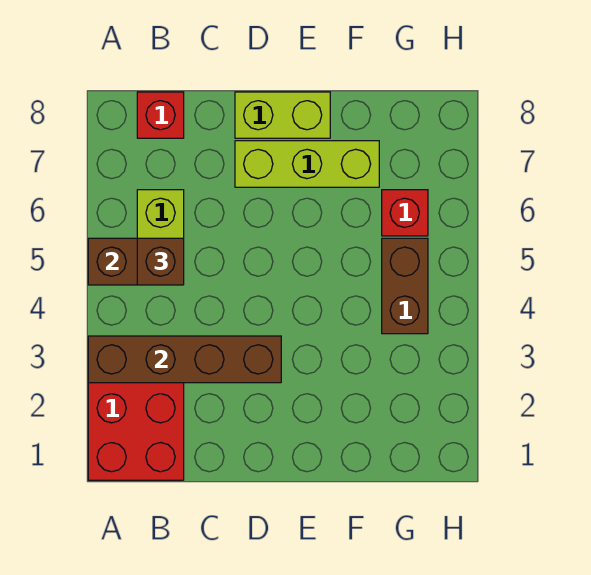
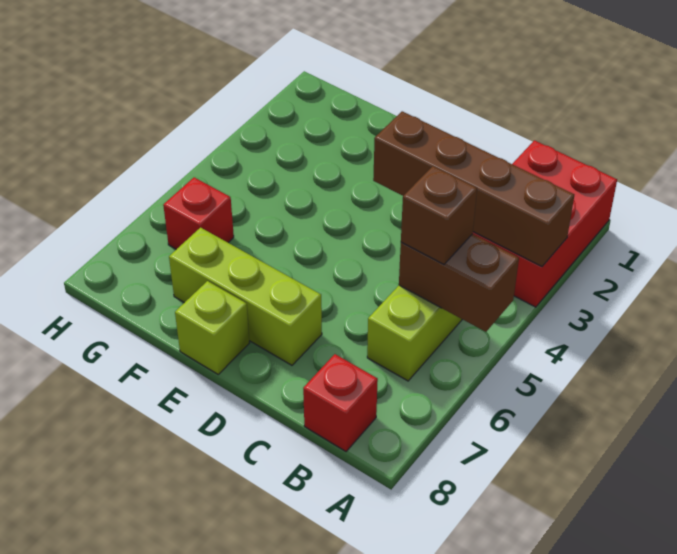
lime 1x2 brick [235,92,330,138] -> lime 1x1 brick [175,281,249,374]
brown 1x2 brick [382,238,428,334] -> none

